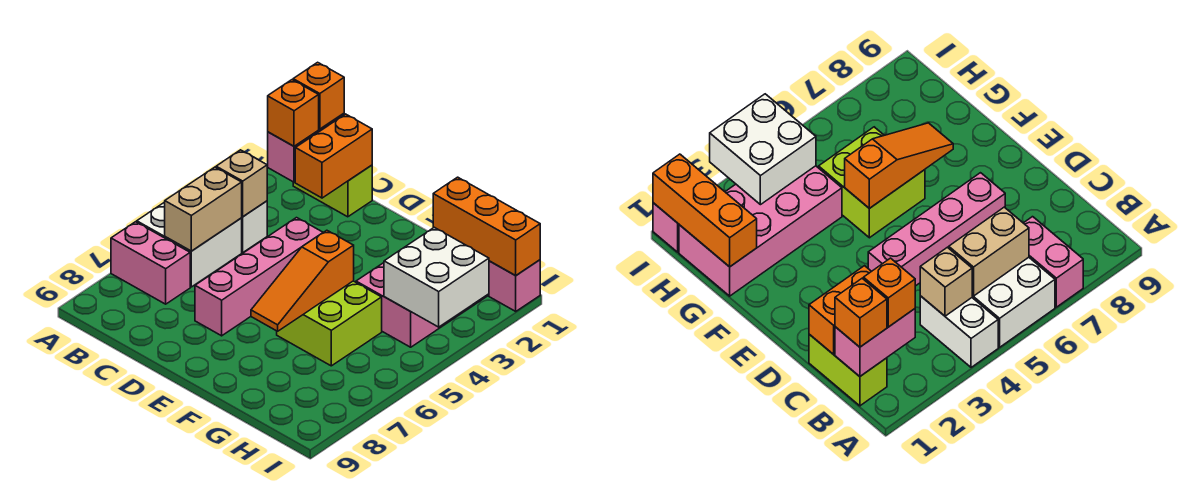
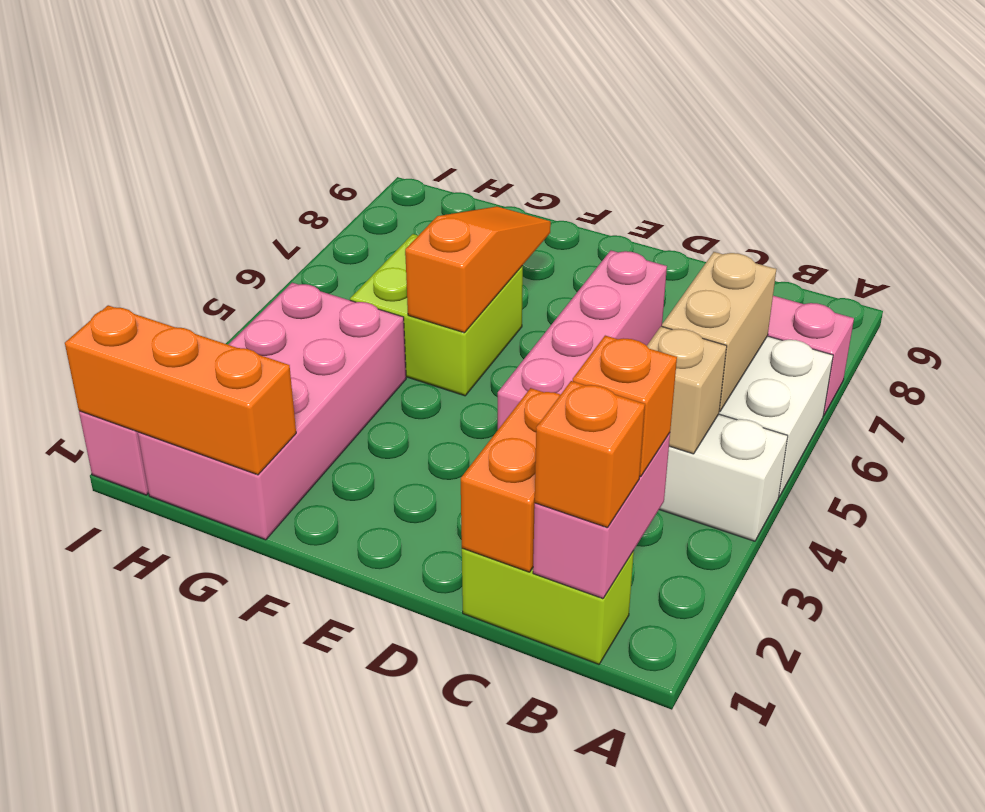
white 2x2 brick [384,227,489,327] -> none

